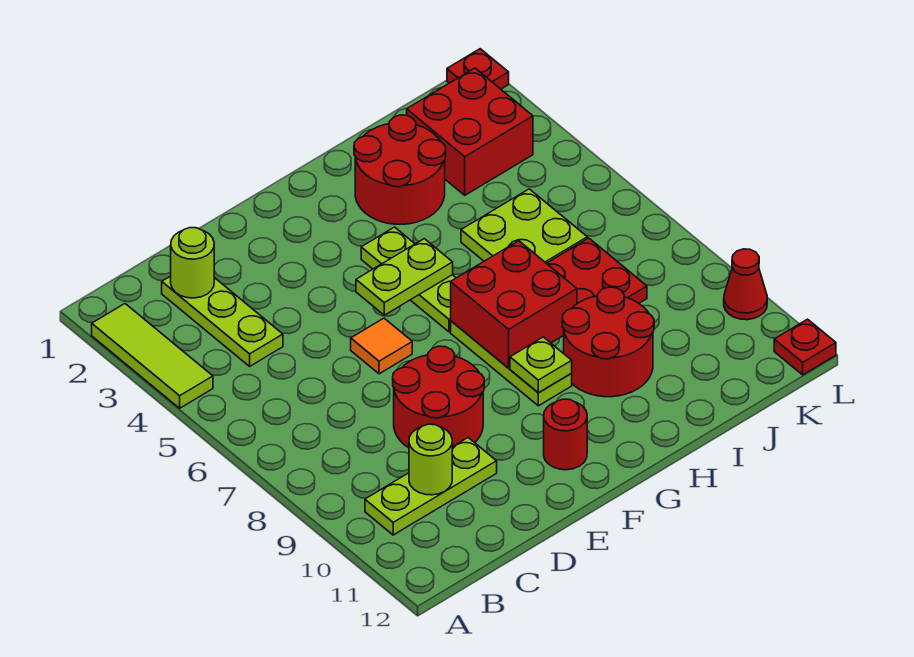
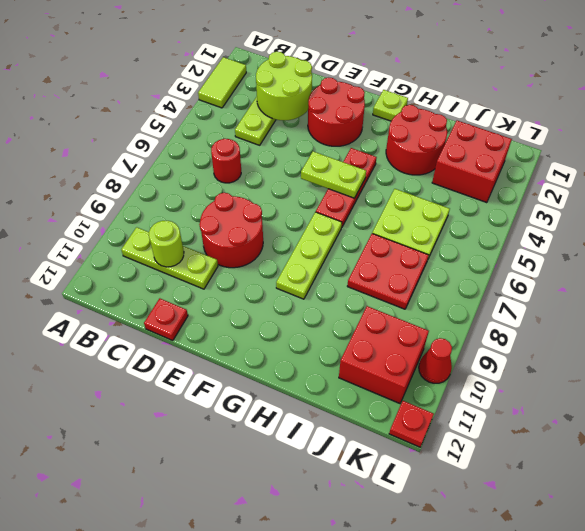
lime 1x3 tile [92,304,213,408] -> lime 1x2 tile [198,57,246,108]
lime 1x1 round brick [171,228,214,298] -> lime 2x2 round brick [256,52,312,120]
orange 1x1 tile [351,318,412,374] -> none
red 1x1 round brick [544,399,587,470] -> red 1x1 round brick moved to [211,139,241,183]
lime 1x3 plate [361,227,456,332] -> red 1x3 plate [316,148,377,227]
red 2x2 brick [451,241,577,368] -> red 2x2 brick moved to [339,306,429,403]
lime 1x1 plate [510,337,572,393] -> lime 1x1 plate moved to [373,90,408,121]
red 2x2 round brick [562,287,654,397] -> red 2x2 round brick moved to [308,78,365,146]
red 1x1 plate [447,49,509,89] -> red 1x1 plate moved to [144,298,188,341]

